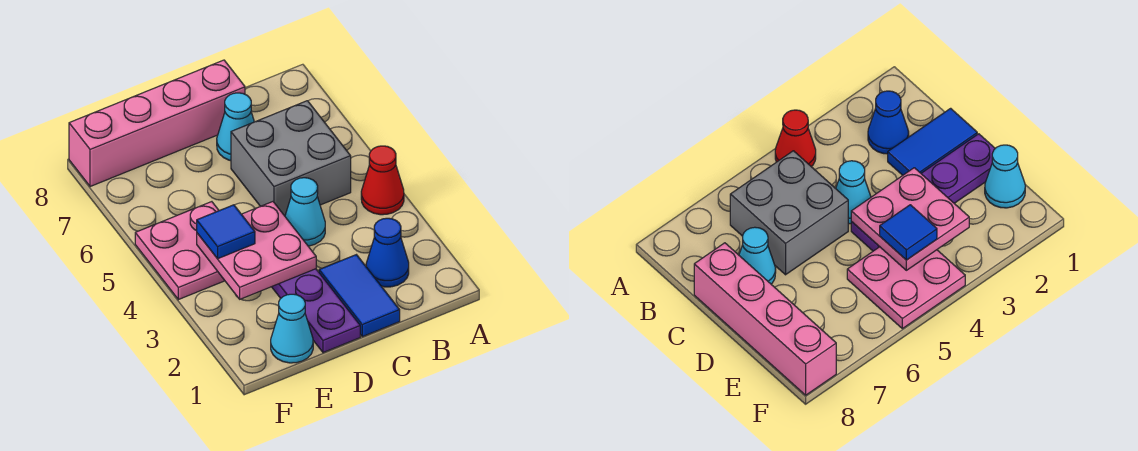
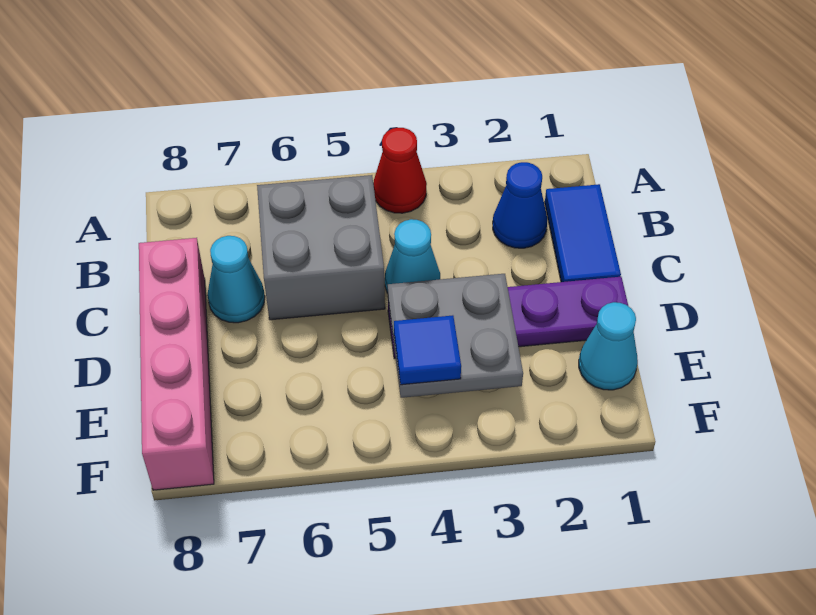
blue 1x2 tile [319,255,400,337] -> blue 1x2 tile turned to [545,184,621,282]
pink 2x2 plate [197,202,316,299] -> grey 2x2 plate [388,274,523,398]
pink 2x2 plate [135,202,225,300] -> none

